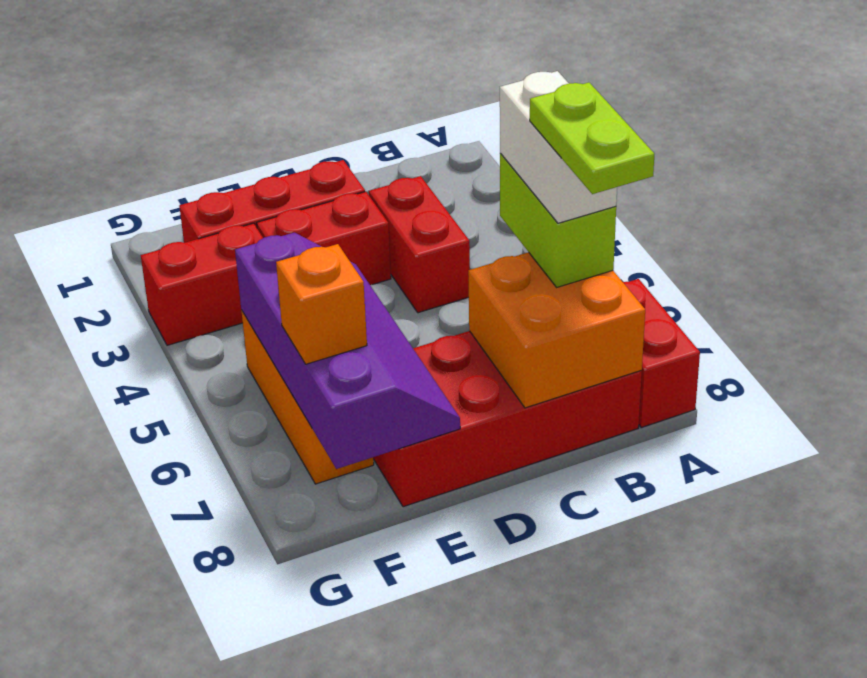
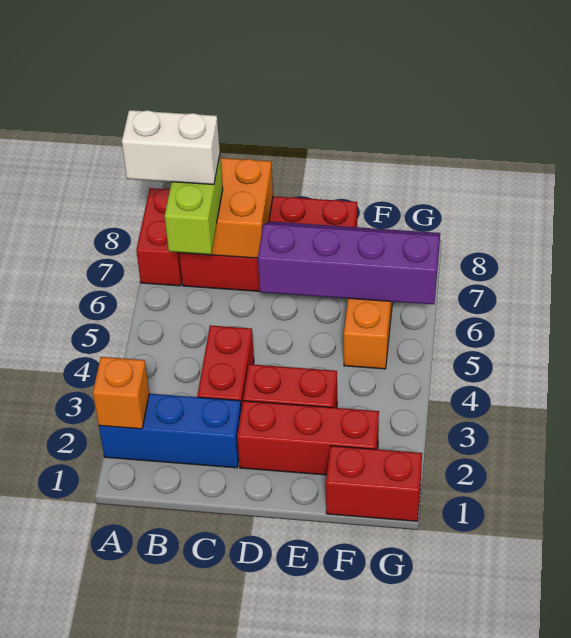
none -> blue 1x3 brick [99,394,241,468]
white 1x2 brick [500,71,617,223] -> white 1x2 brick turned to [122,110,220,185]
lime 1x2 plate [530,82,654,194] -> none
purple 2x4 slope [235,233,460,469] -> purple 2x4 slope turned to [258,221,440,304]
red 1x2 brick [141,223,263,345] -> red 1x2 brick moved to [326,446,422,521]
orange 1x1 brick [276,244,367,364] -> orange 1x1 brick moved to [93,357,149,429]

